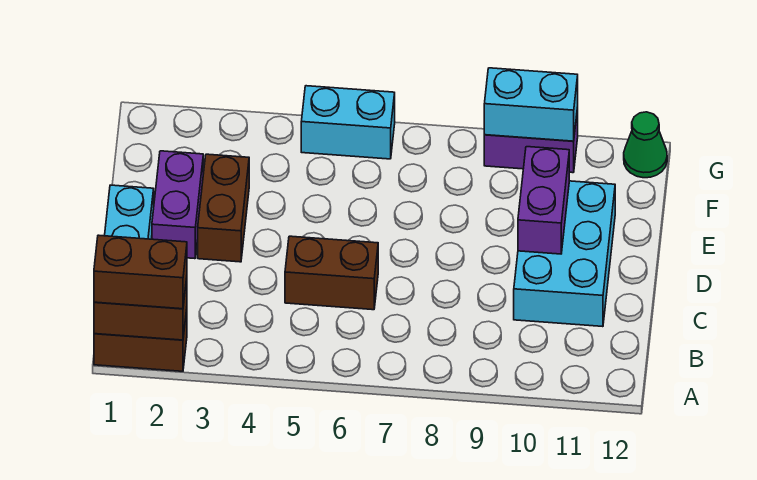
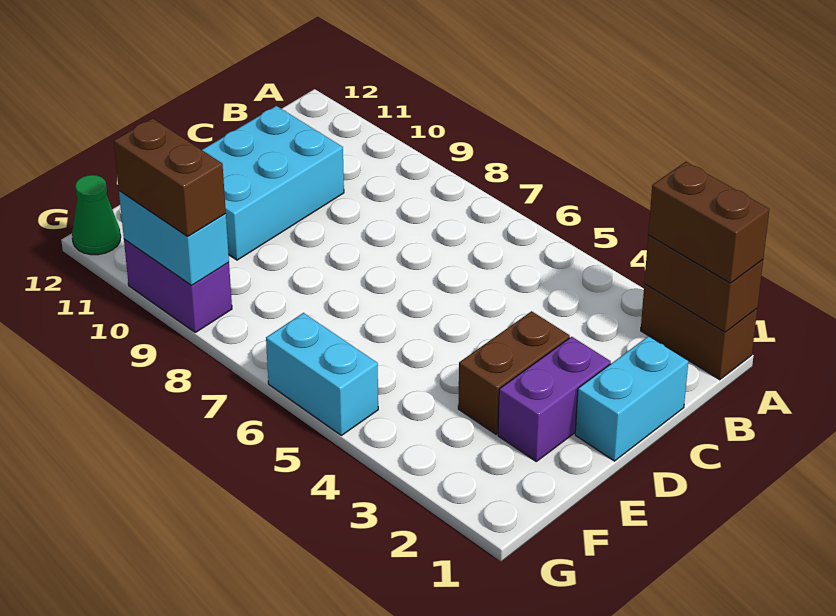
brown 1x2 brick [285,236,378,310] -> brown 1x2 brick moved to [114,118,226,236]
purple 1x2 brick [518,147,569,254] -> none

